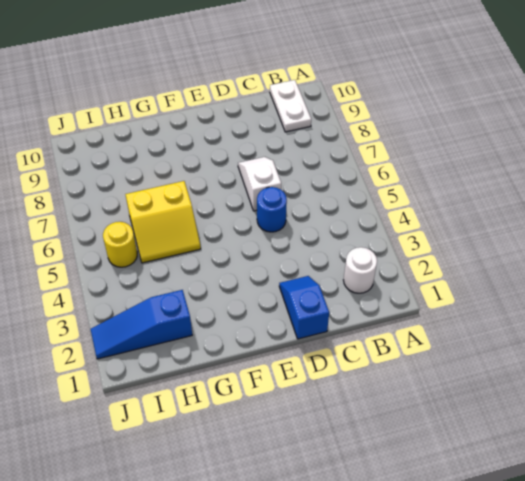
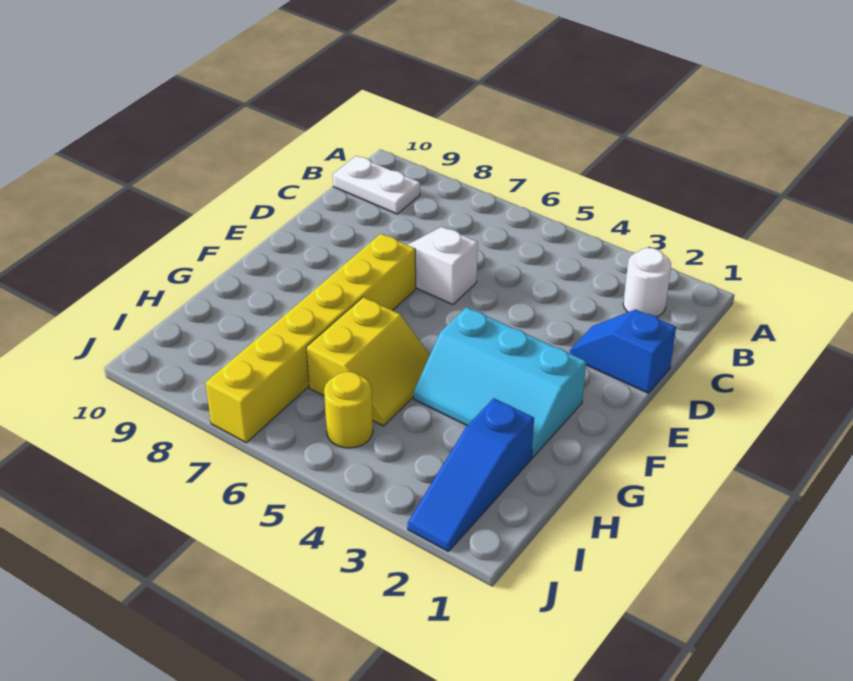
blue 1x1 round brick [257,187,287,232] -> none
none -> yellow 1x6 brick [206,234,416,443]
none -> cyan 2x3 slope [414,307,586,458]

